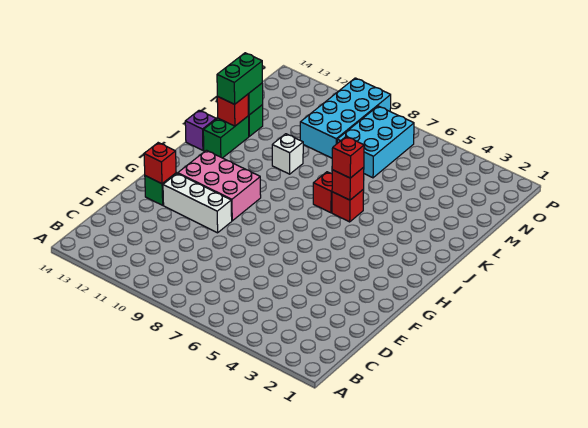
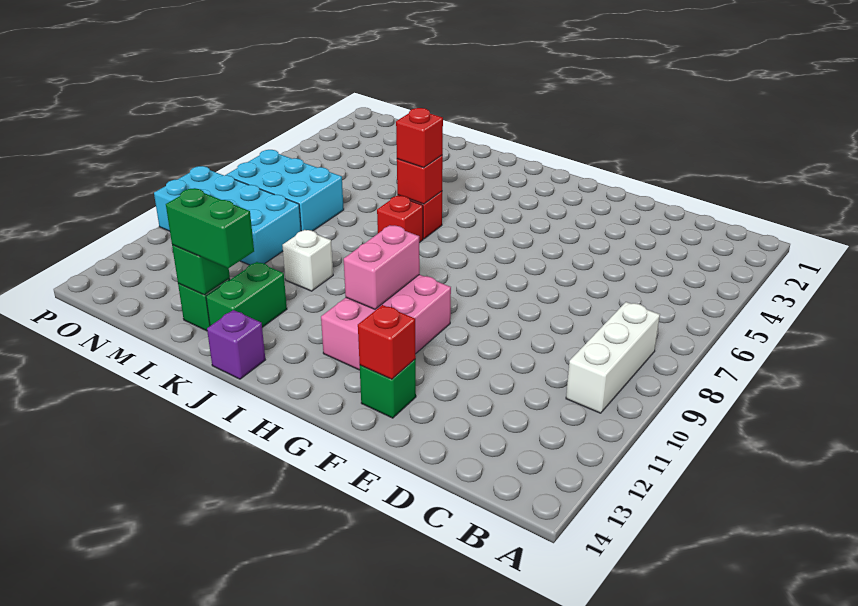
white 1x3 brick [163,173,232,233] -> white 1x3 brick moved to [566,302,660,413]
none -> pink 1x2 brick [344,225,420,309]
green 1x2 brick [203,116,249,158] -> green 1x2 brick turned to [206,262,287,327]
red 1x1 brick [217,94,248,126] -> none

